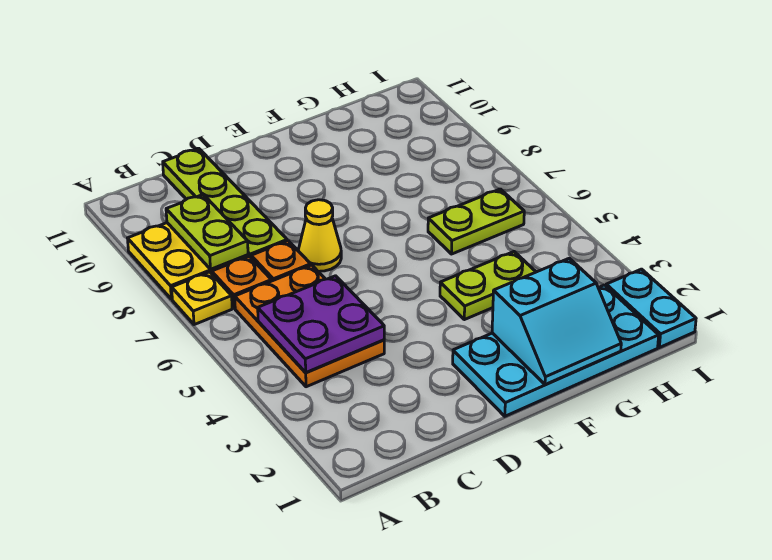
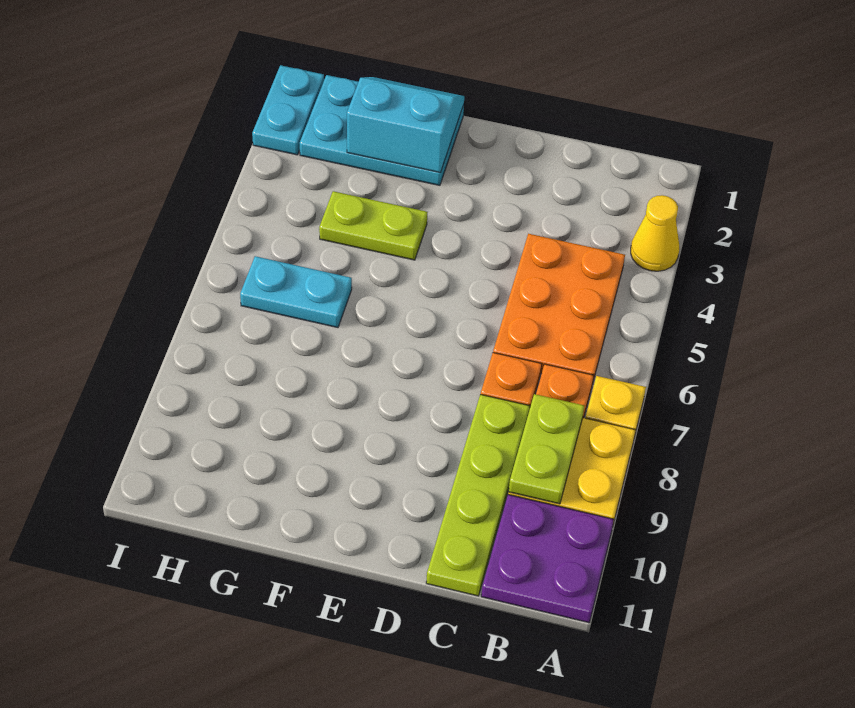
purple 2x2 plate [258,276,384,373] -> purple 2x2 plate moved to [481,495,614,623]
yellow 1x1 cone [298,200,341,271] -> yellow 1x1 cone moved to [631,195,679,271]
cyan 2x4 plate [453,285,659,416] -> cyan 2x3 plate [300,75,464,185]
lime 1x2 plate [428,189,524,254] -> cyan 1x2 plate [240,256,352,328]

